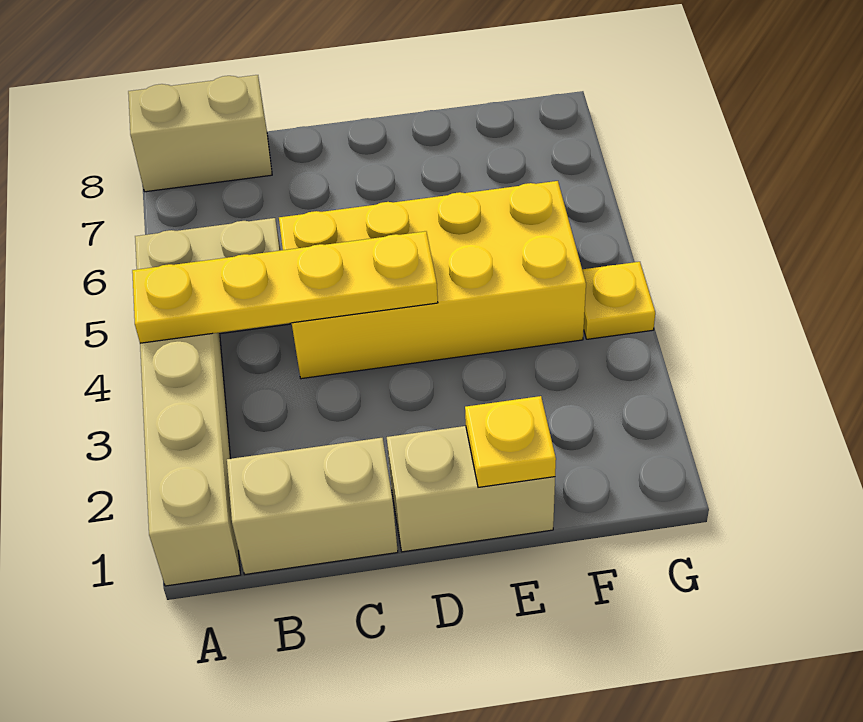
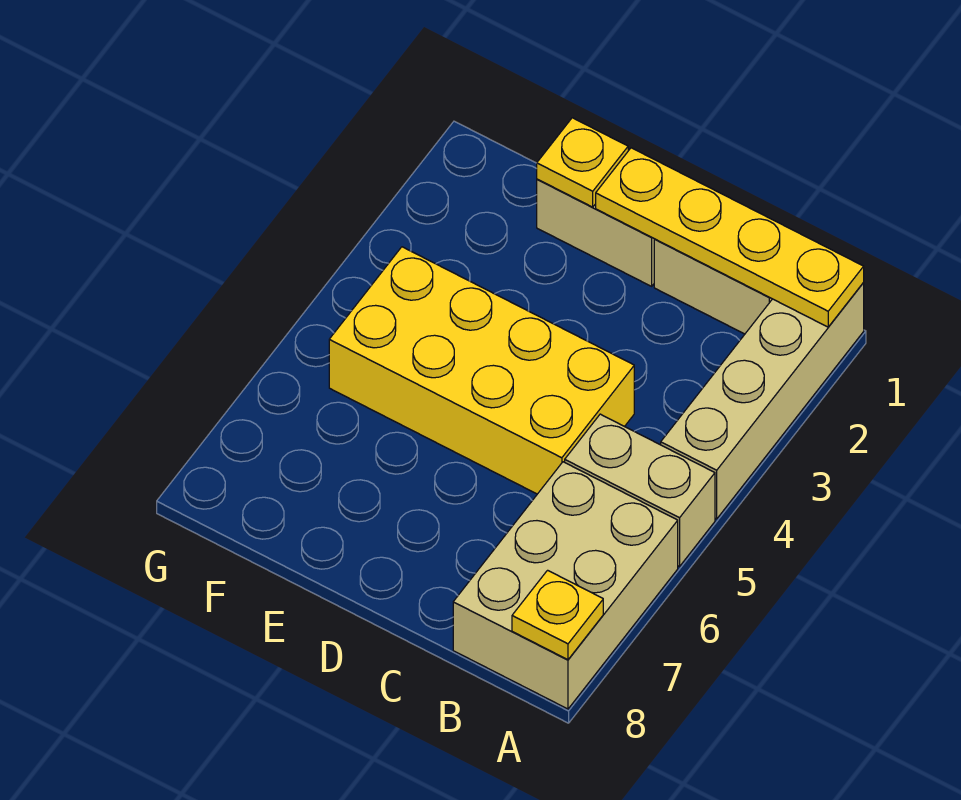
yellow 1x4 plate [132,231,438,343] -> yellow 1x4 plate moved to [596,148,864,327]
tan 1x2 brick [128,75,272,192] -> tan 2x3 brick [453,462,678,709]
yellow 1x1 plate [582,262,655,339] -> yellow 1x1 plate moved to [512,570,603,660]

